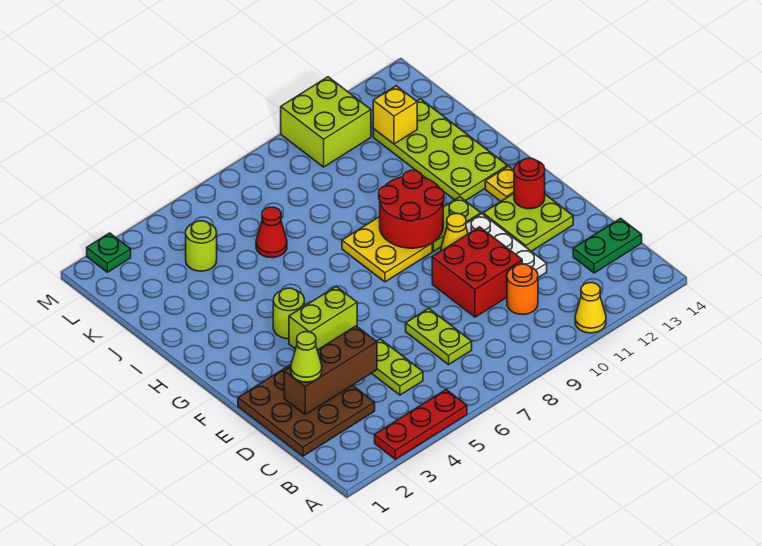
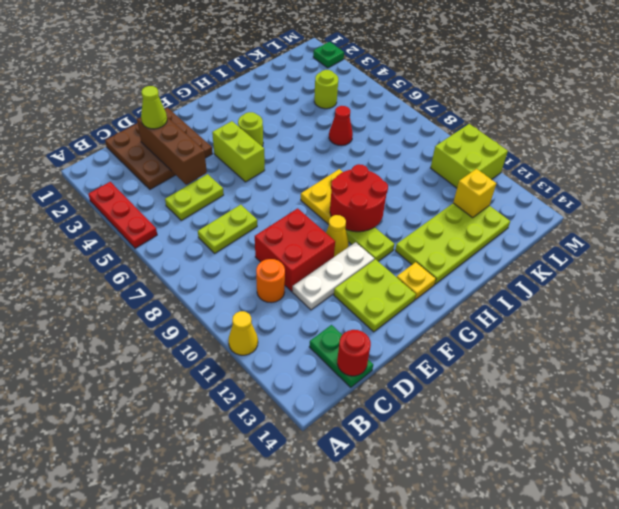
red 1x1 round brick [514,158,545,209] -> red 1x1 round brick moved to [337,330,371,376]

